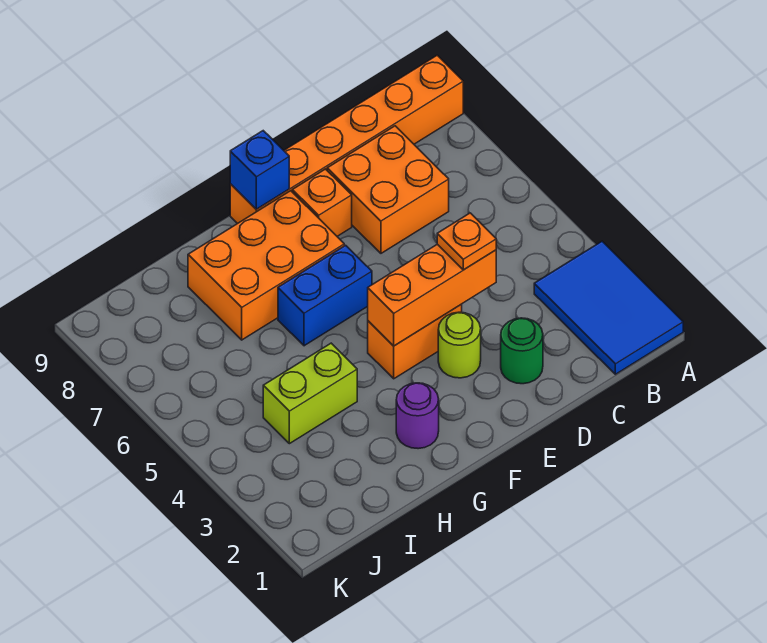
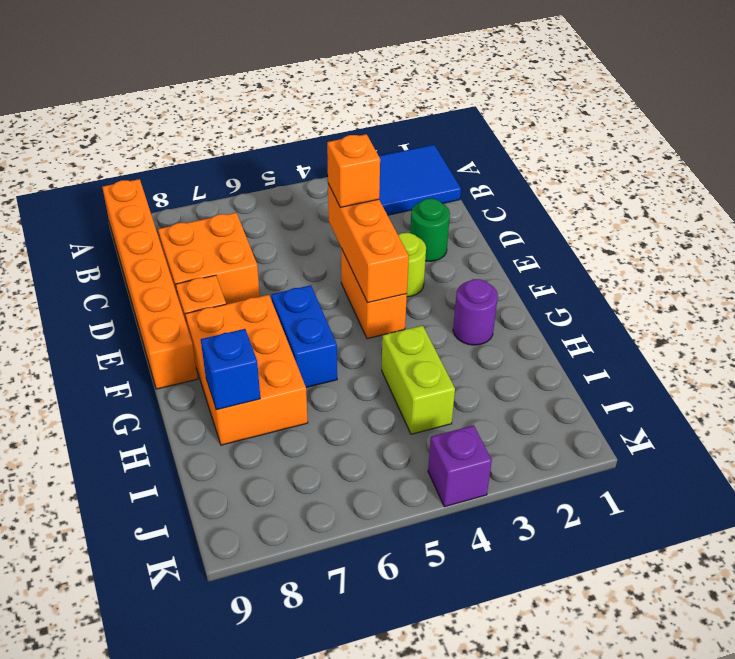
orange 1x1 plate [437,213,496,270] -> orange 1x1 brick [327,134,380,207]
blue 1x1 brick [230,131,289,209] -> blue 1x1 brick moved to [201,329,260,410]
none -> purple 1x1 brick [428,425,492,507]

